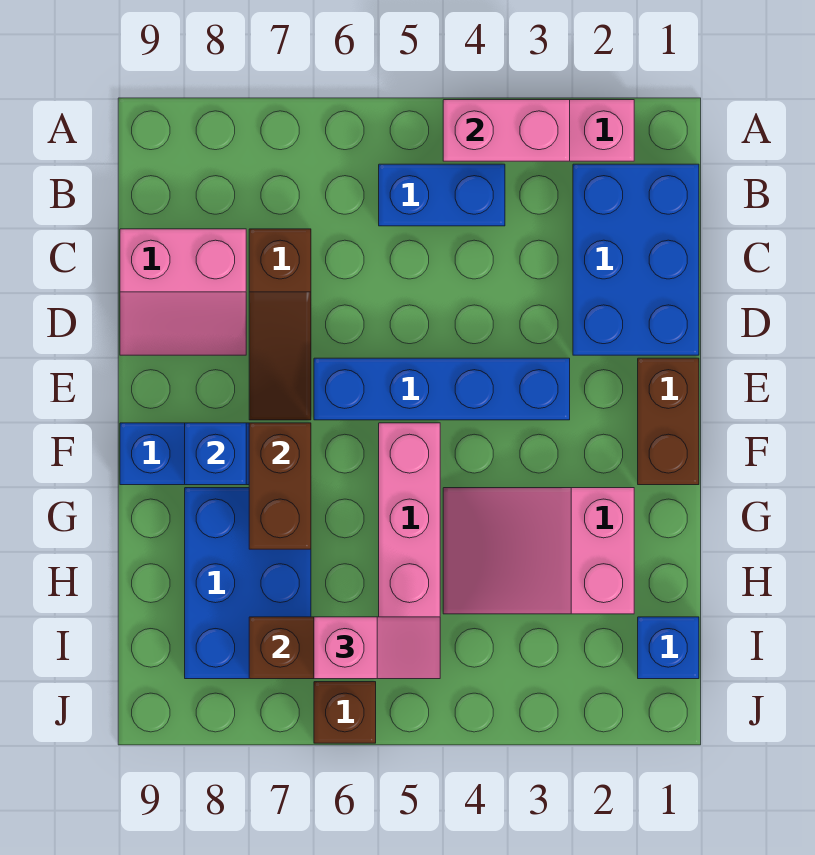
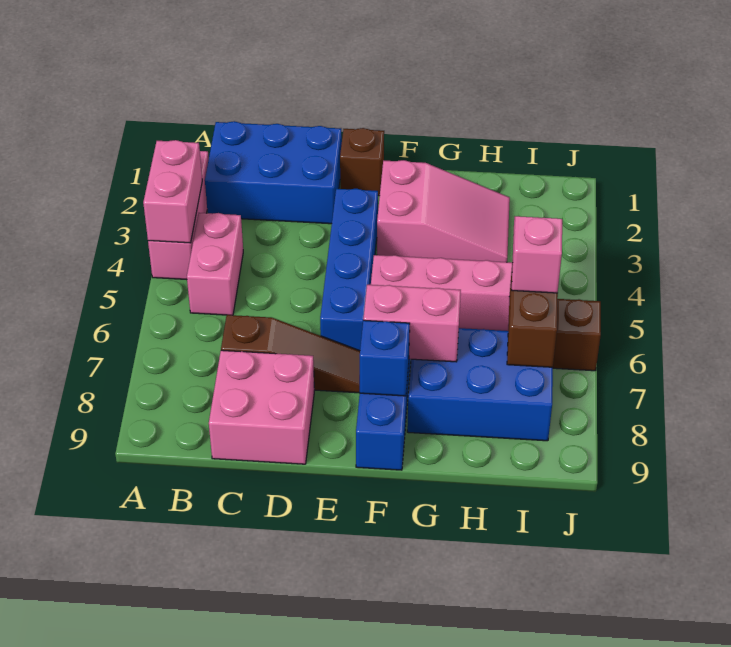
blue 1x2 brick [379,164,505,226] -> pink 1x2 brick [187,213,243,315]
pink 2x2 slope [120,229,246,355] -> pink 2x2 brick [209,350,314,464]
brown 1x2 brick [638,358,699,485] -> brown 1x1 brick [340,128,384,196]
brown 1x2 brick [249,423,311,549] -> pink 1x2 brick [363,285,461,362]
pink 2x3 slope [443,488,634,614] -> pink 2x3 slope turned to [377,160,510,262]
blue 1x1 brick [638,617,699,679] -> none

